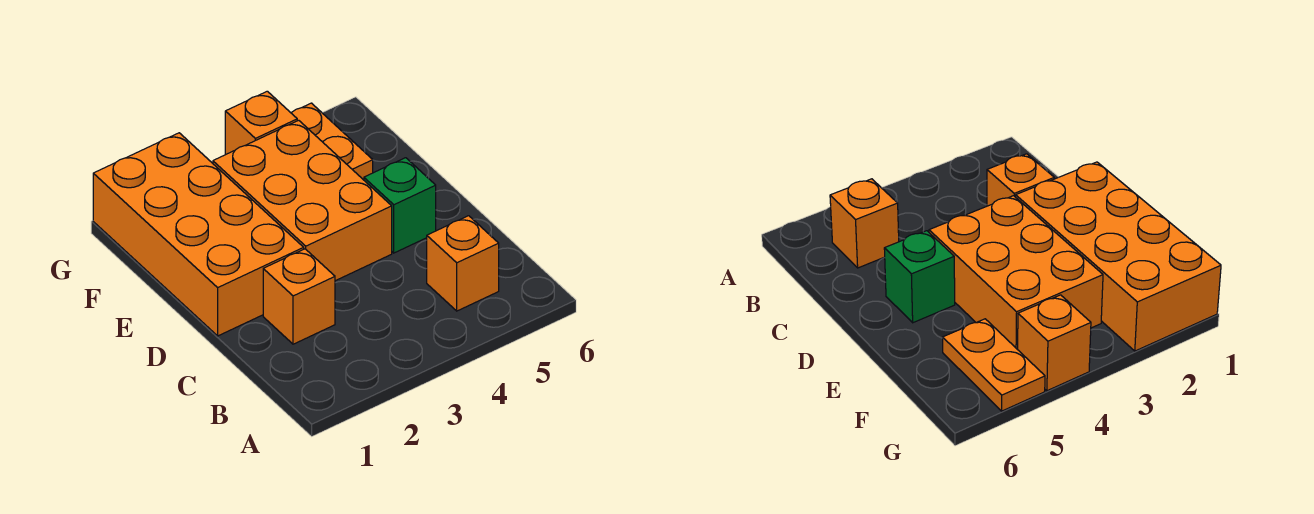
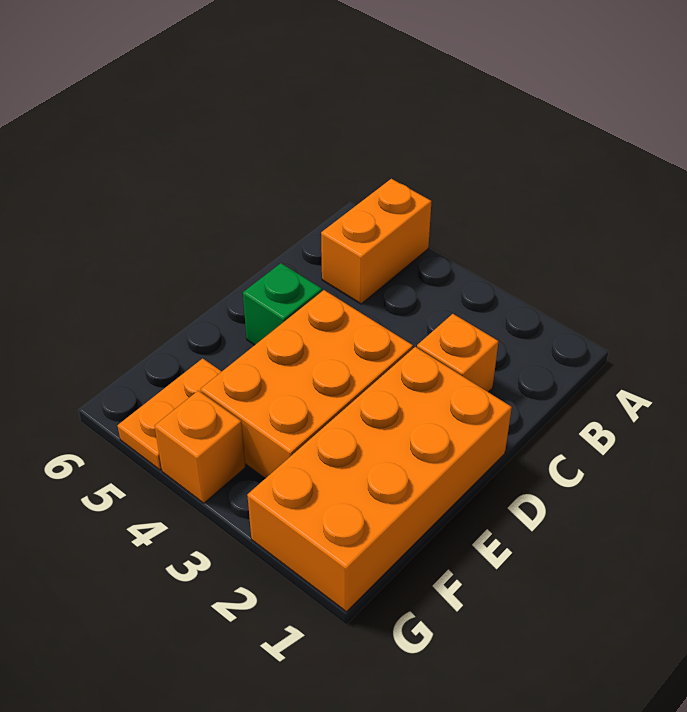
orange 1x1 brick [427,216,499,311] -> orange 1x2 brick [321,179,432,304]

